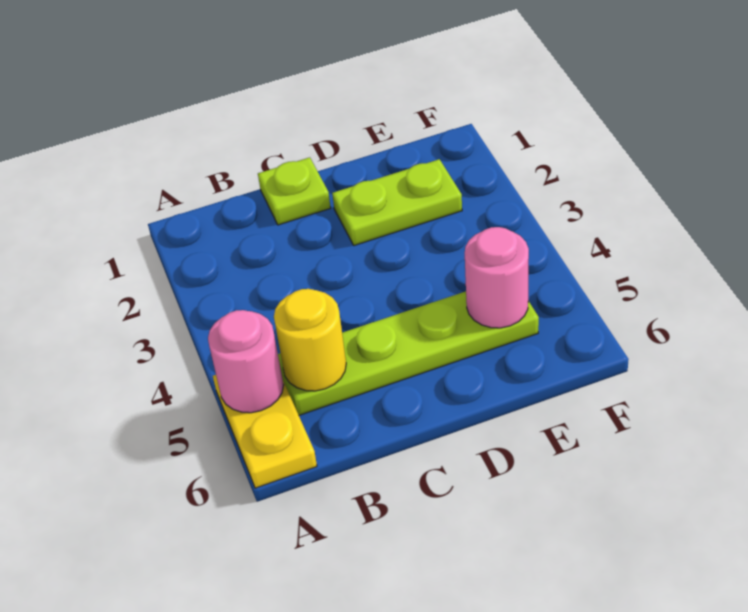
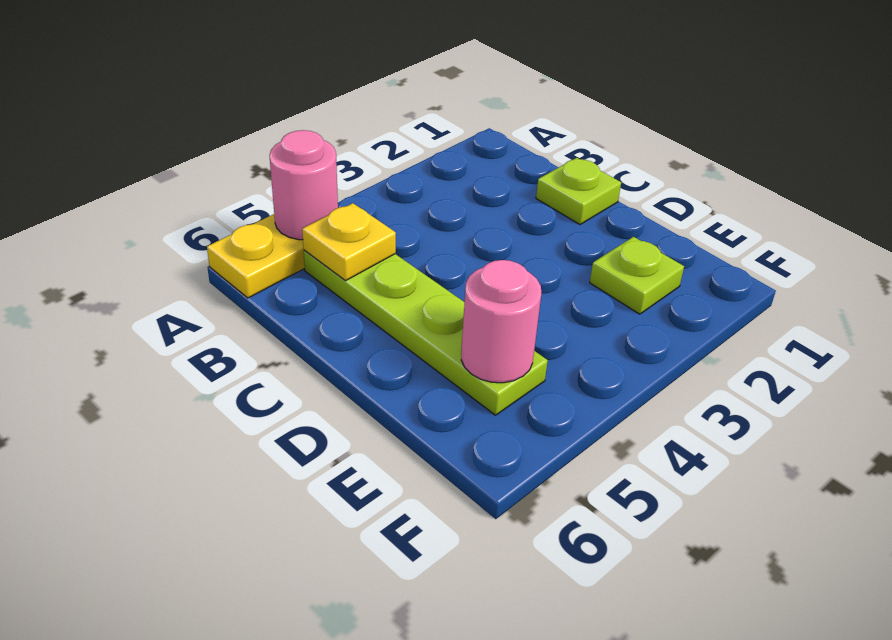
yellow 1x1 round brick [274,289,346,391] -> yellow 1x1 plate [302,203,396,281]
lime 1x2 plate [332,159,462,246] -> lime 1x1 plate [590,237,684,314]

